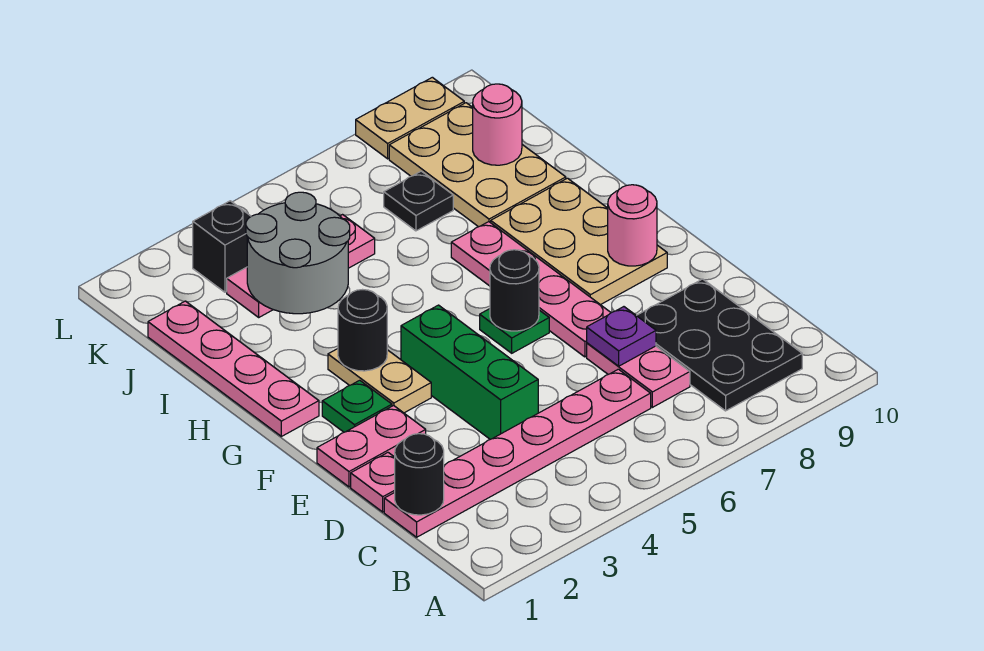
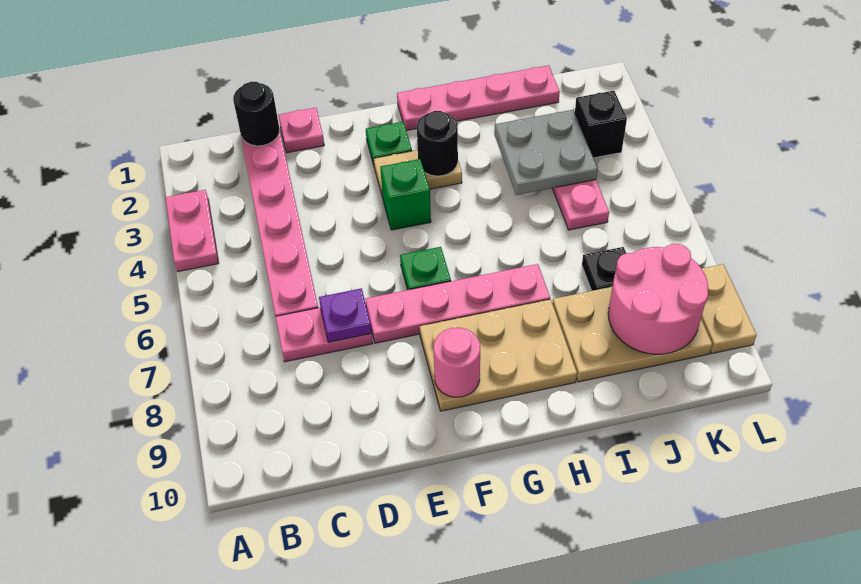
black 2x3 plate [636,279,802,411] -> none
green 1x3 brick [401,305,538,439] -> green 1x1 brick [380,159,431,230]
pink 1x2 plate [317,406,426,487] -> pink 1x2 plate moved to [166,190,219,272]
black 1x1 round brick [490,250,539,331] -> none
grey 2x2 round brick [246,192,350,314] -> grey 2x2 plate [495,110,598,195]
pink 1x1 round brick [473,84,522,165] -> pink 2x2 round brick [608,244,708,354]

